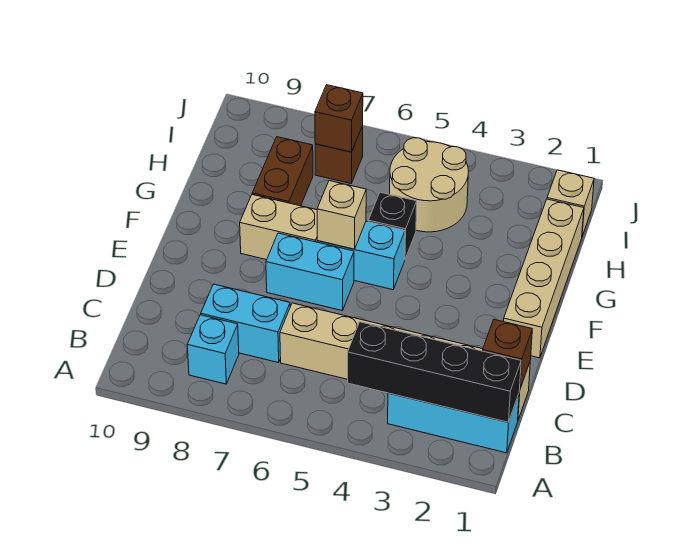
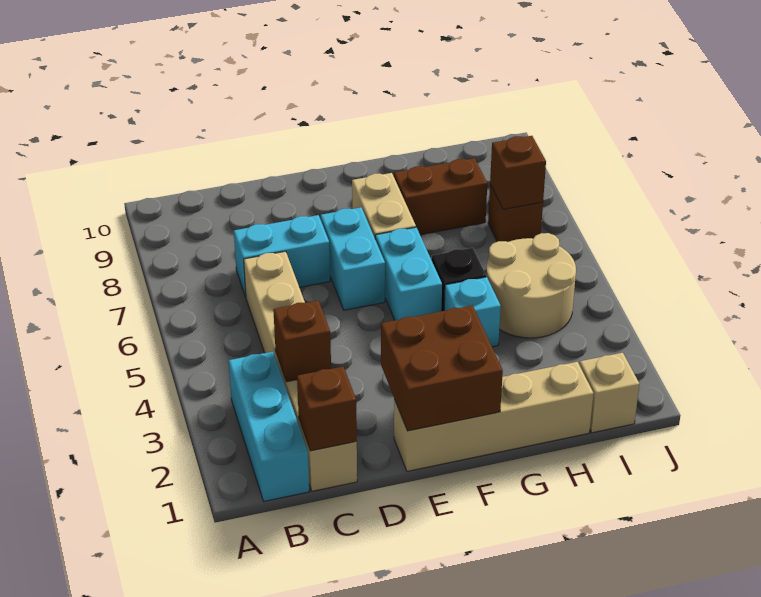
black 1x4 brick [348,322,521,422] -> none
cyan 1x1 brick [187,315,239,384] -> cyan 1x1 brick moved to [444,277,501,347]
none -> brown 1x1 brick [273,301,331,382]
cyan 1x2 brick [201,284,290,363] -> cyan 1x2 brick turned to [234,215,330,297]
none -> brown 2x2 brick [381,305,503,431]
tan 1x1 brick [317,181,366,249] -> none

